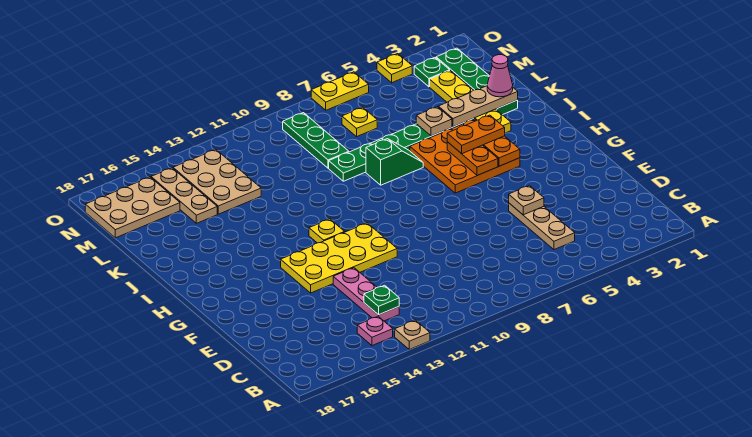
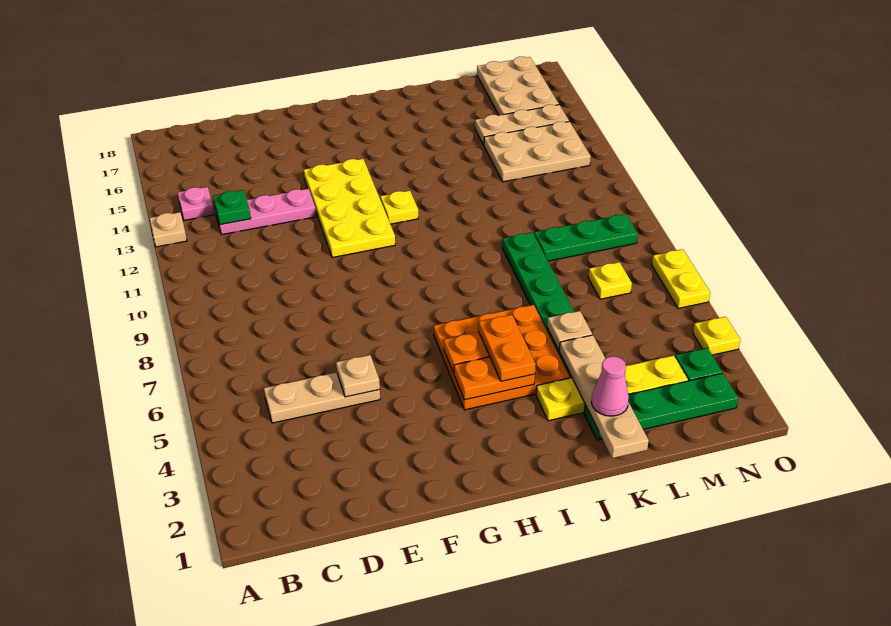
green 1x2 slope [366,139,423,185] -> none
tan 1x3 plate [438,86,518,127] -> tan 1x4 plate [559,335,649,458]

